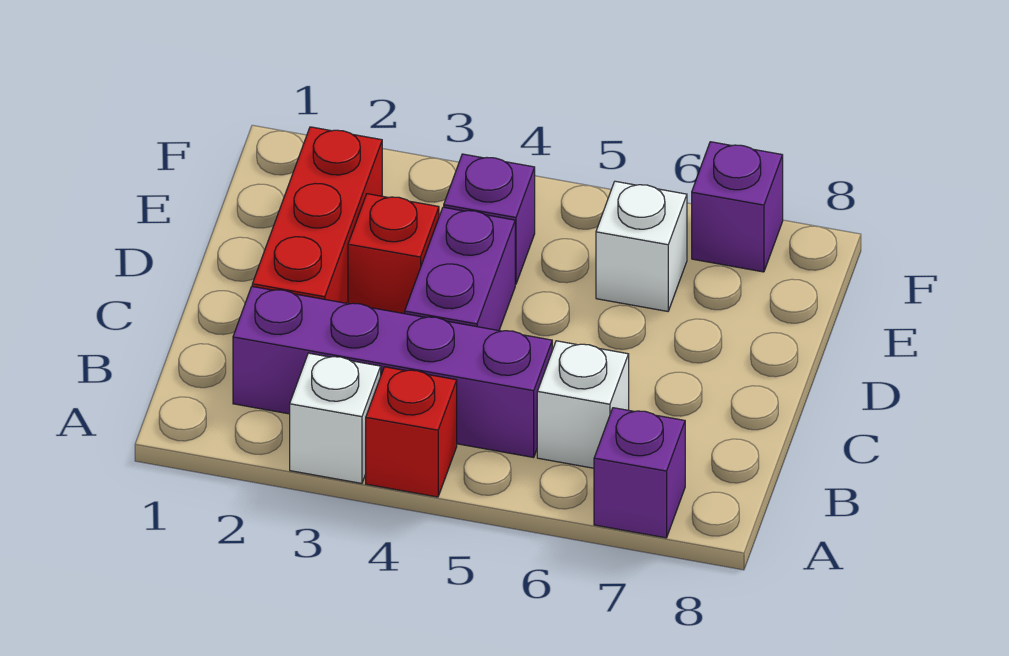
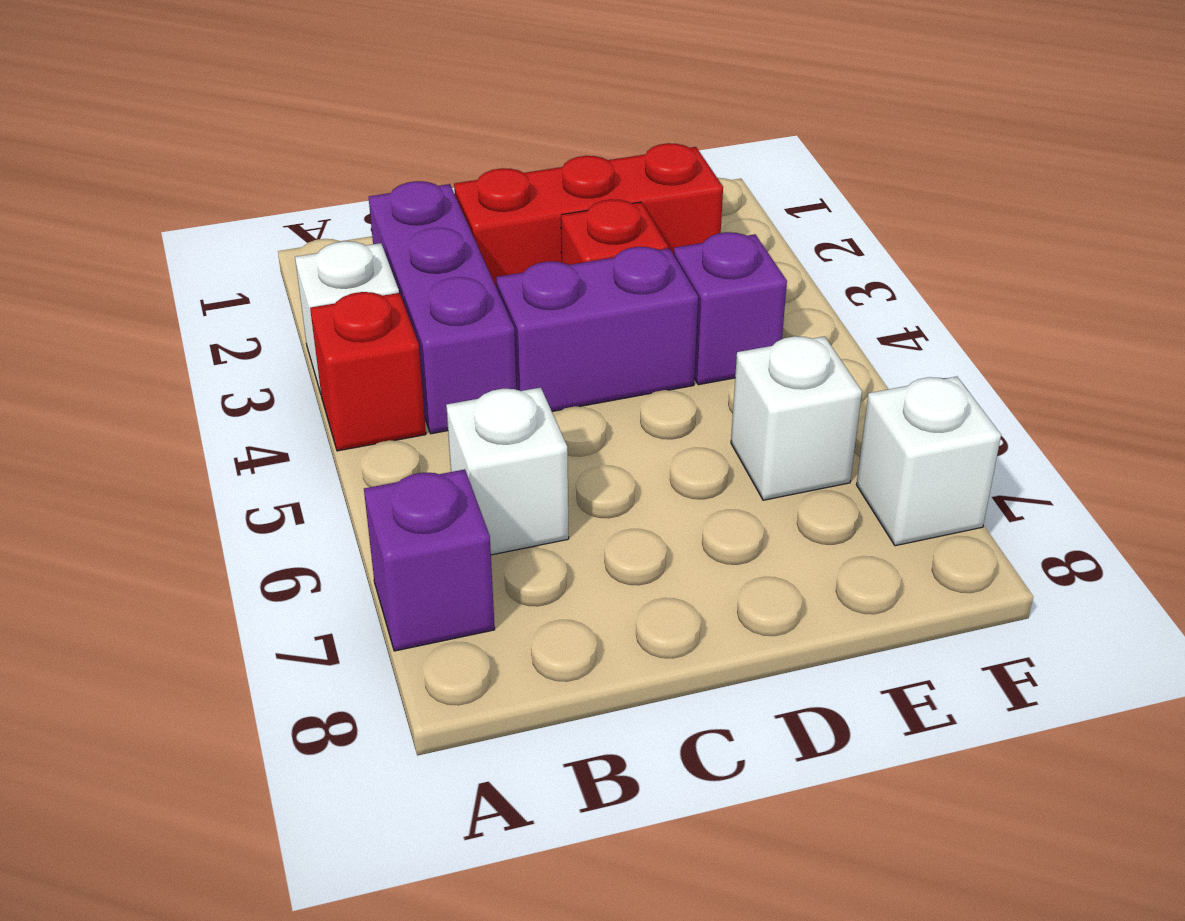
purple 1x4 brick [233,287,552,457] -> purple 1x3 brick [369,181,516,434]
purple 1x1 brick [692,142,783,272] -> white 1x1 brick [857,377,1001,546]

